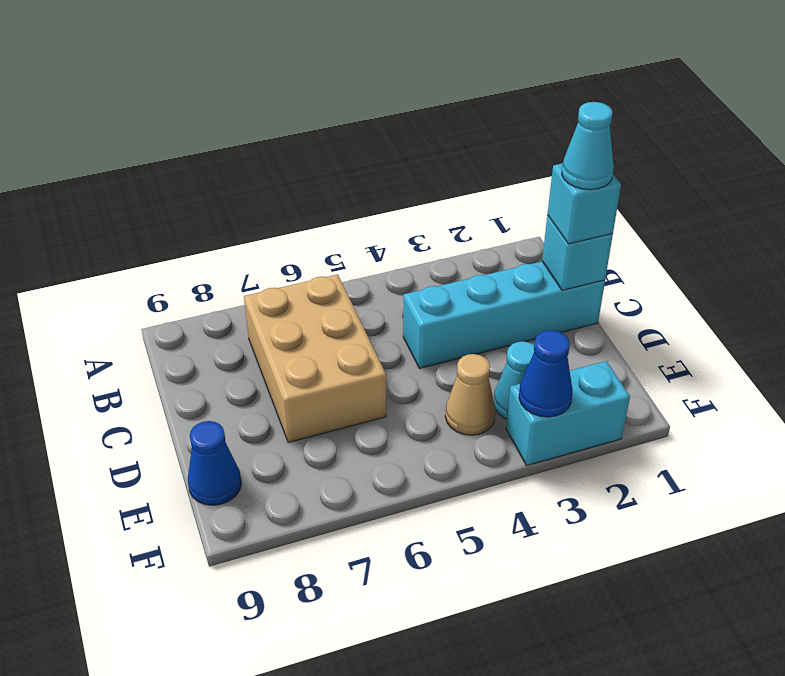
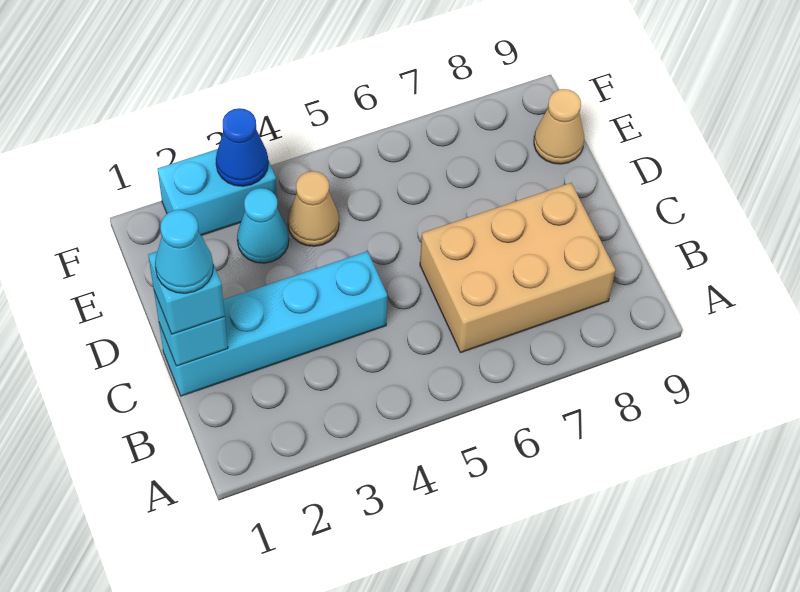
tan 2x3 brick [244,274,386,443] -> tan 2x3 brick turned to [420,183,615,353]
blue 1x1 cone [188,421,241,505] -> tan 1x1 cone [534,89,584,164]

